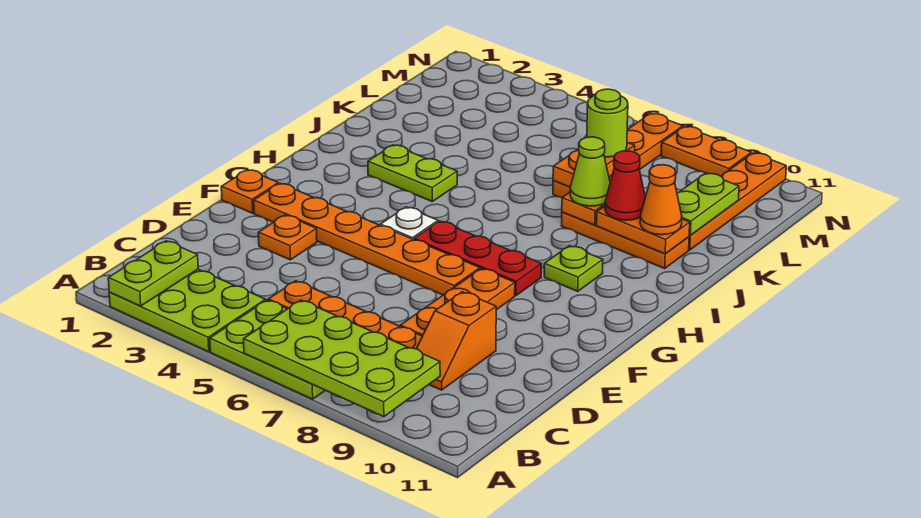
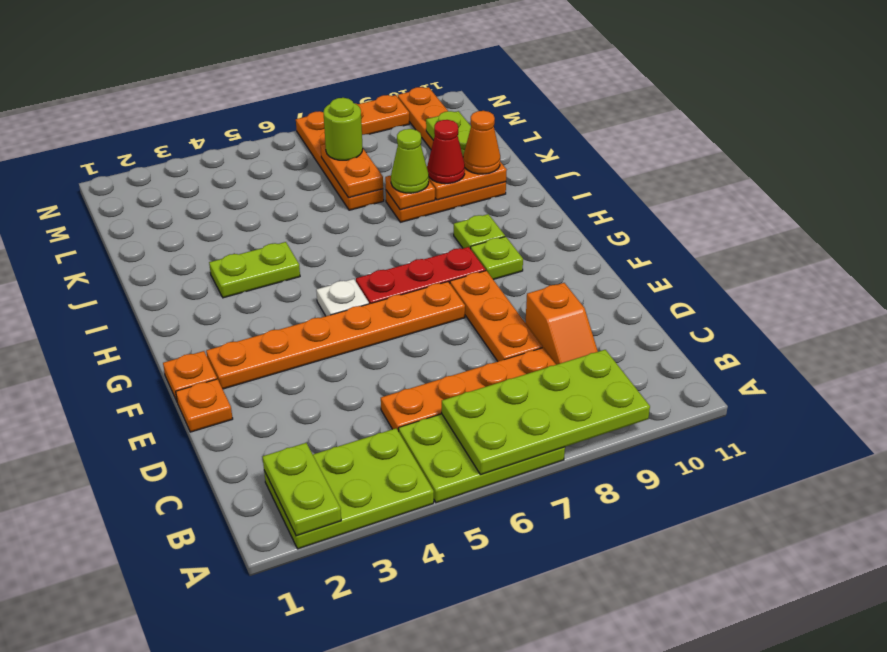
orange 1x1 plate [258,215,317,260] -> orange 1x1 plate moved to [176,379,233,432]
none -> lime 1x1 plate [471,237,523,280]

